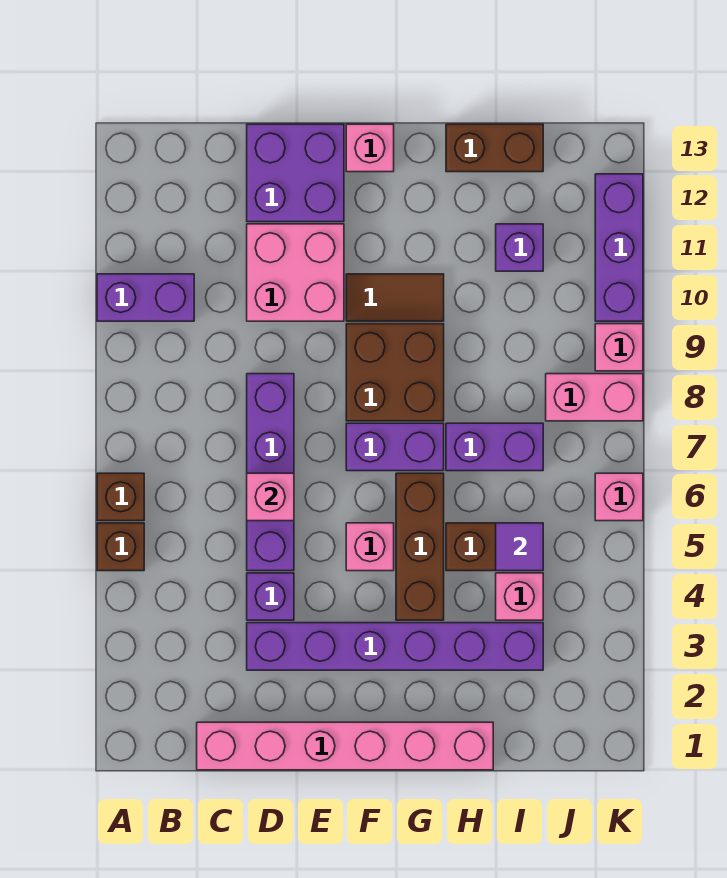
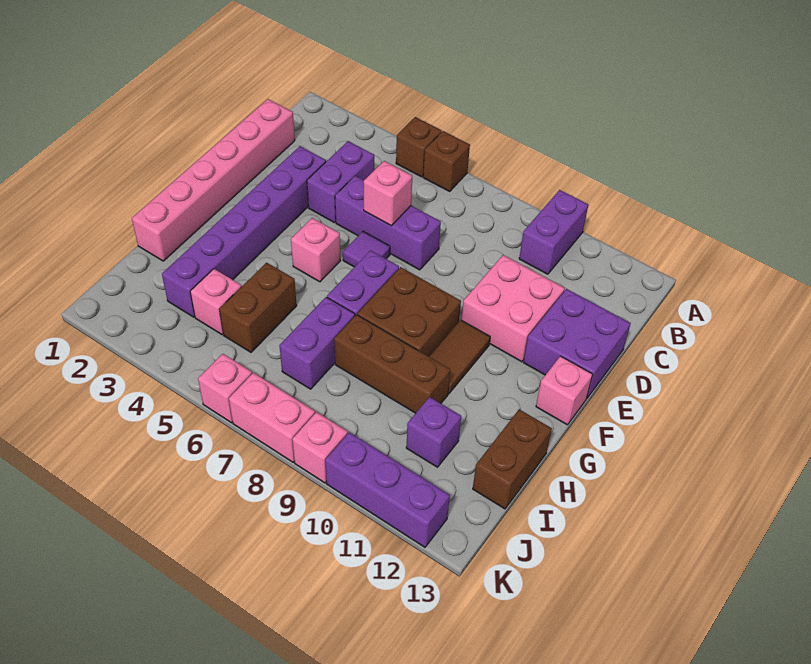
purple 1x1 brick [247,573,294,620] -> purple 1x2 brick [307,141,374,223]
purple 1x4 brick [247,374,294,571] -> purple 1x3 brick [335,176,441,270]
brown 1x3 brick [396,473,444,620] -> brown 1x3 brick moved to [334,315,450,413]
purple 1x1 tile [496,523,543,571] -> purple 1x1 tile moved to [343,231,390,267]
pink 1x2 brick [546,374,643,421] -> pink 1x2 brick turned to [229,373,315,462]

